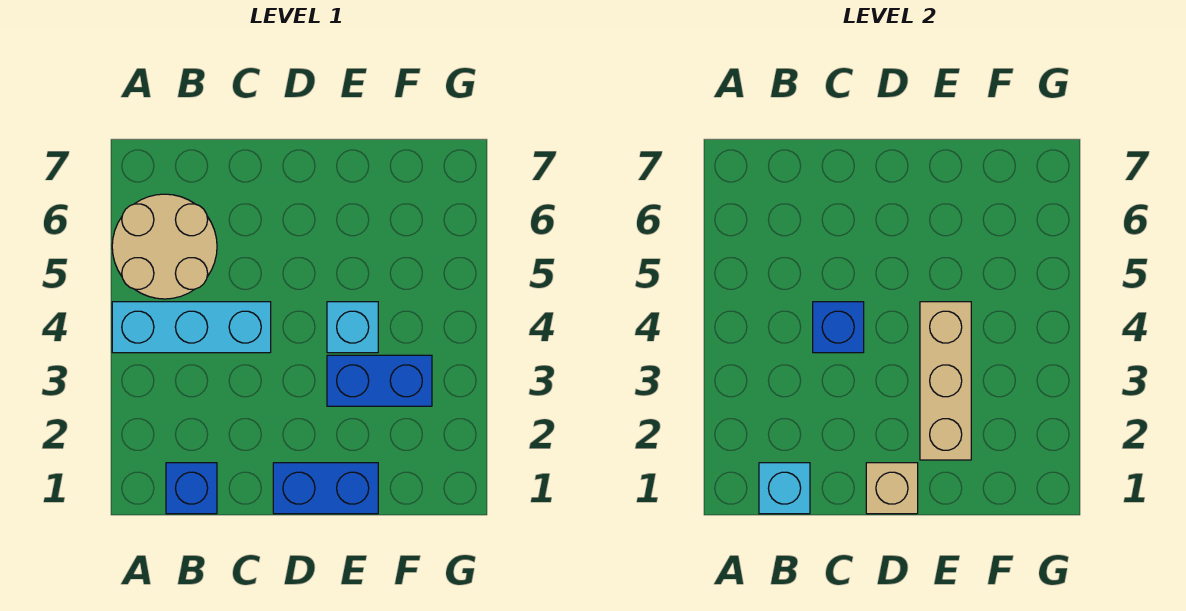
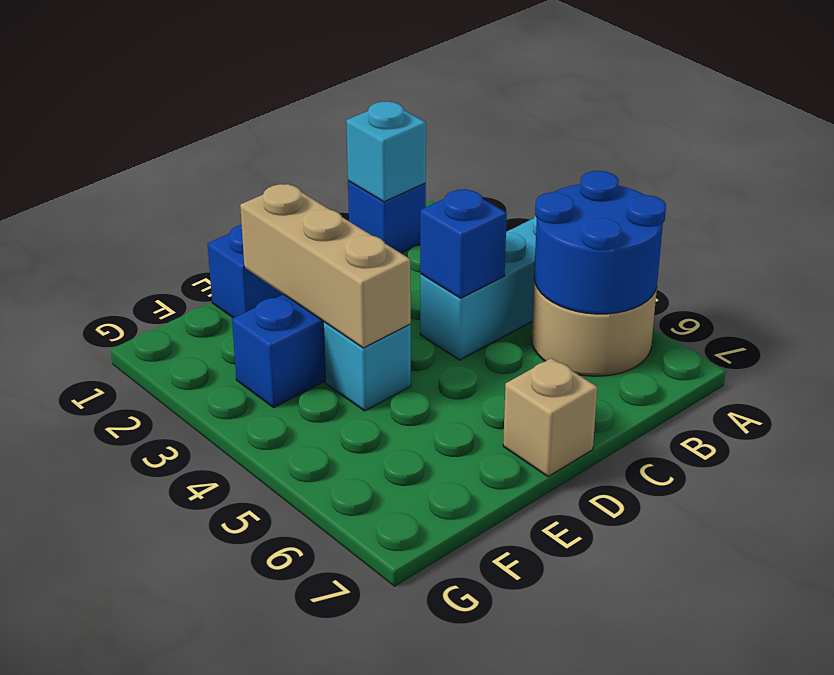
none -> blue 2x2 round brick [534,171,666,314]
tan 1x1 brick [866,463,918,514] -> tan 1x1 brick moved to [503,358,597,477]

